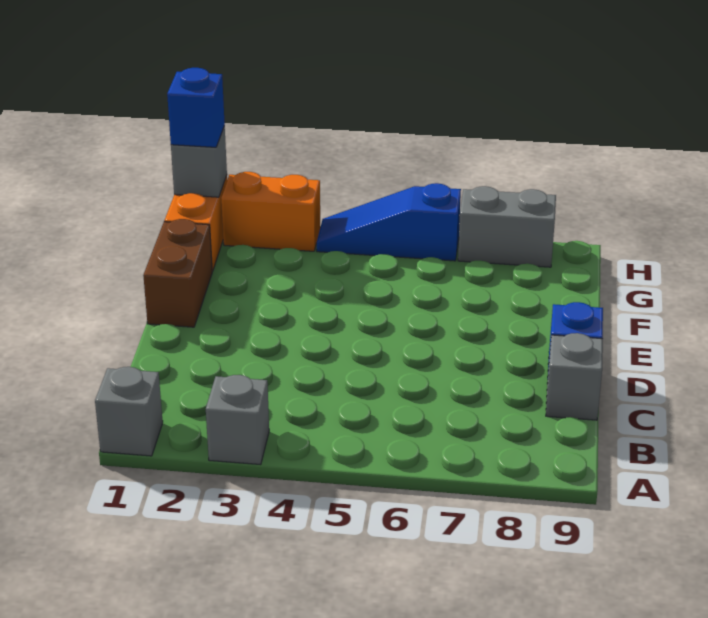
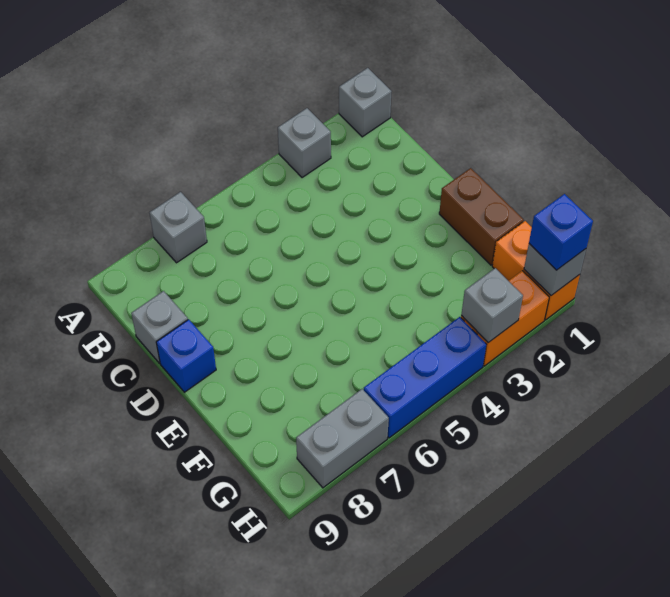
none -> grey 1x1 brick [150,192,207,263]
none -> grey 1x1 brick [461,268,523,343]
blue 1x3 slope [317,183,461,261] -> blue 1x3 brick [364,317,487,438]

